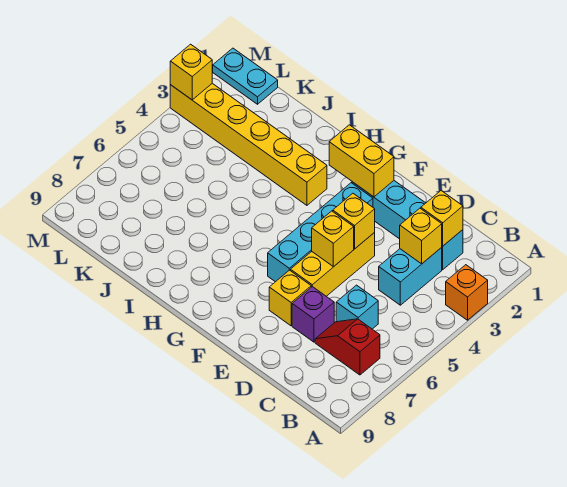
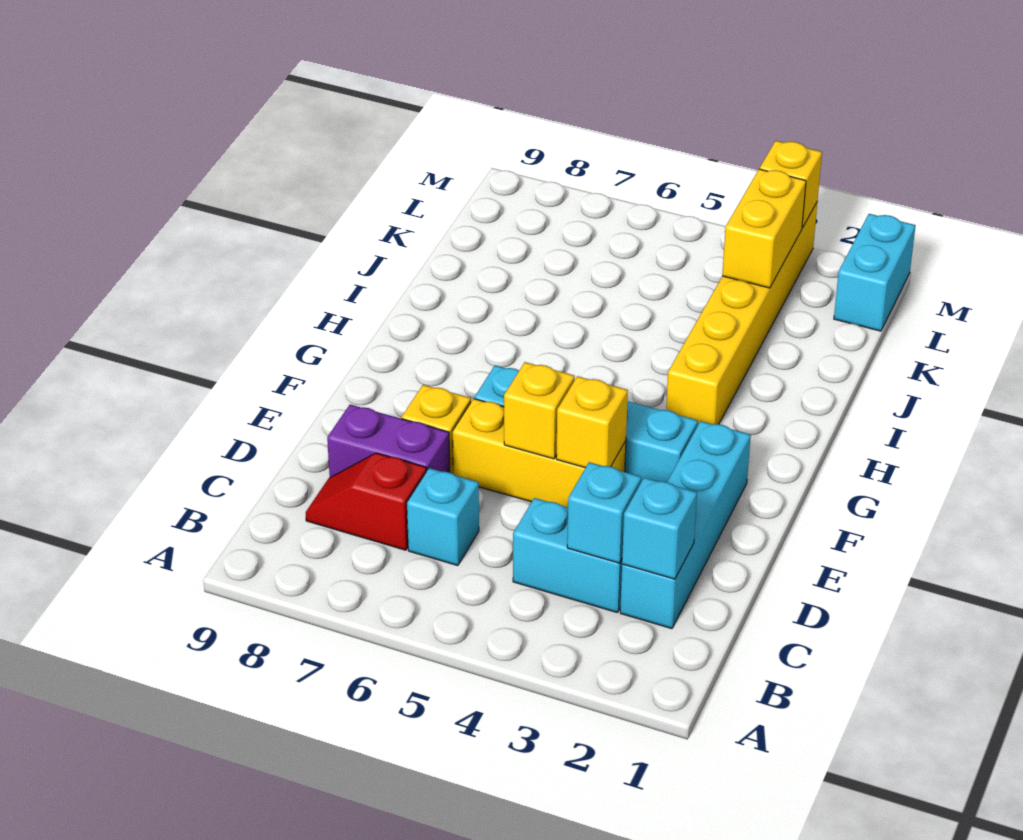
orange 1x1 brick [446,265,488,320] -> none
red 1x2 slope [315,319,380,375] -> red 1x2 slope turned to [306,453,426,550]
yellow 1x1 brick [421,191,463,246] -> cyan 1x1 brick [622,478,697,579]
yellow 1x1 brick [400,208,442,264] -> cyan 1x1 brick [567,462,641,563]
purple 1x1 brick [292,287,334,342] -> purple 1x2 brick [327,405,450,477]
yellow 1x2 brick [329,125,394,197] -> yellow 1x2 brick moved to [722,169,806,288]
cyan 1x2 plate [213,48,278,104] -> cyan 1x2 brick [834,214,916,331]

